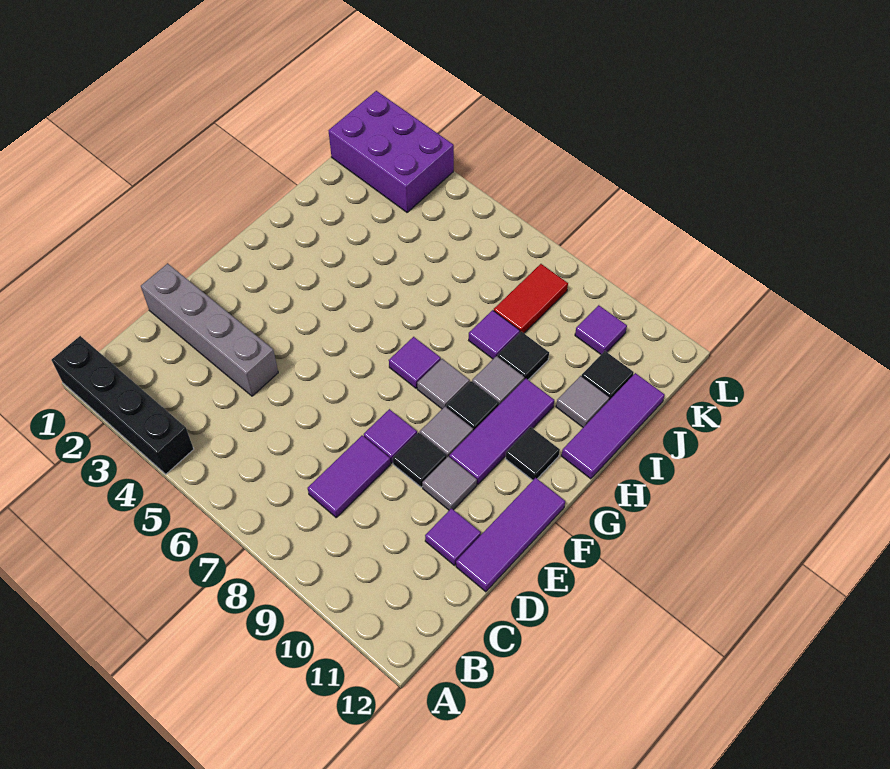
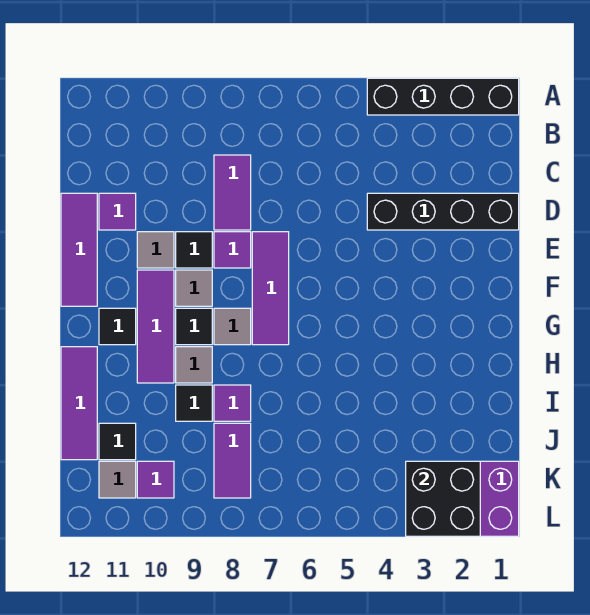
grey 1x4 brick [141,263,278,396] -> black 1x4 brick [367,193,519,230]
purple 1x1 tile [389,337,441,388] -> purple 1x3 tile [252,232,289,345]
grey 1x1 tile [556,376,610,427] -> grey 1x1 tile moved to [99,461,136,498]
red 1x2 tile [494,264,568,333] -> purple 1x2 tile [214,423,251,498]
none -> black 2x2 brick [406,461,480,536]

